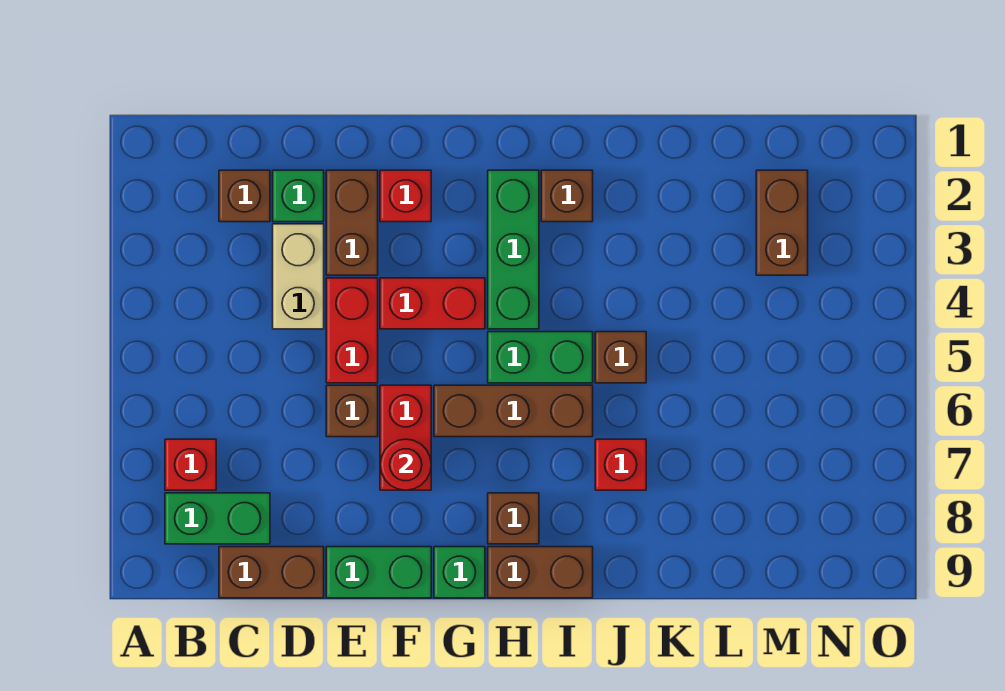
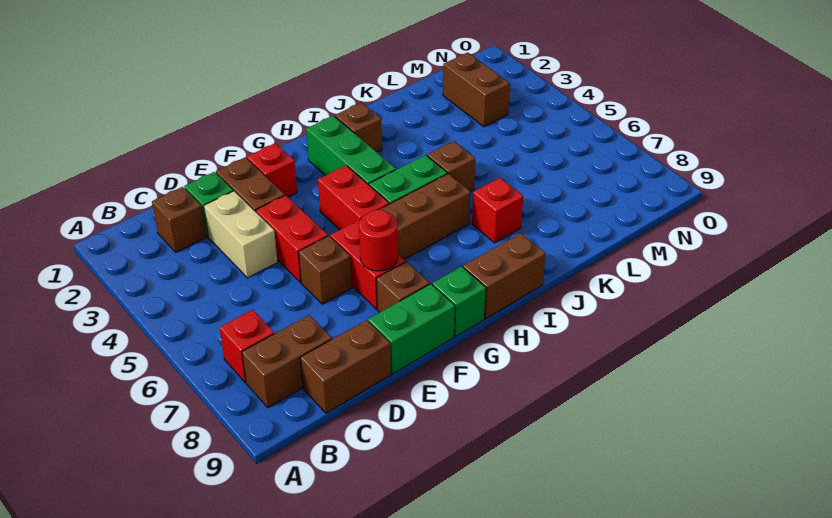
green 1x2 brick [165,493,270,544] -> brown 1x2 brick [242,315,332,408]
red 1x2 brick [380,278,485,329] -> red 1x2 brick turned to [318,166,389,230]
brown 1x1 brick [488,493,539,544] -> brown 1x1 brick moved to [376,262,430,312]

